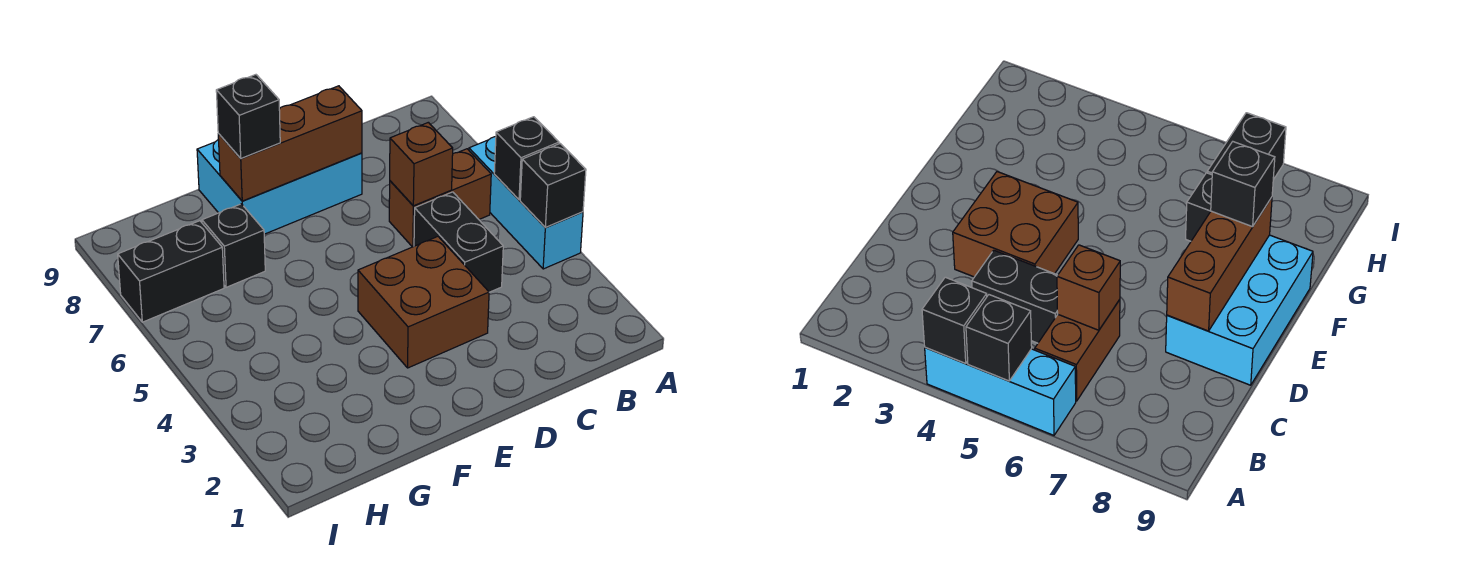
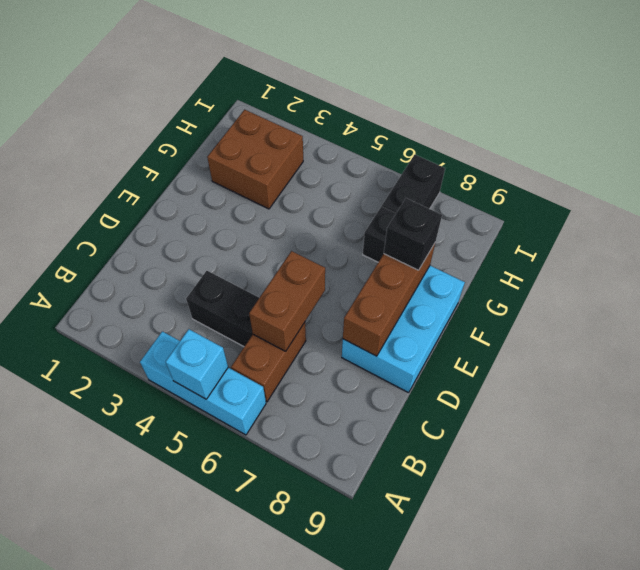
black 1x1 brick [520,144,586,228] -> none
black 1x1 brick [494,117,559,200] -> cyan 1x1 brick [165,329,228,399]
brown 1x1 brick [390,122,453,206] -> brown 1x2 brick [249,251,325,351]
brown 2x2 brick [358,237,489,368] -> brown 2x2 brick moved to [207,110,303,209]

